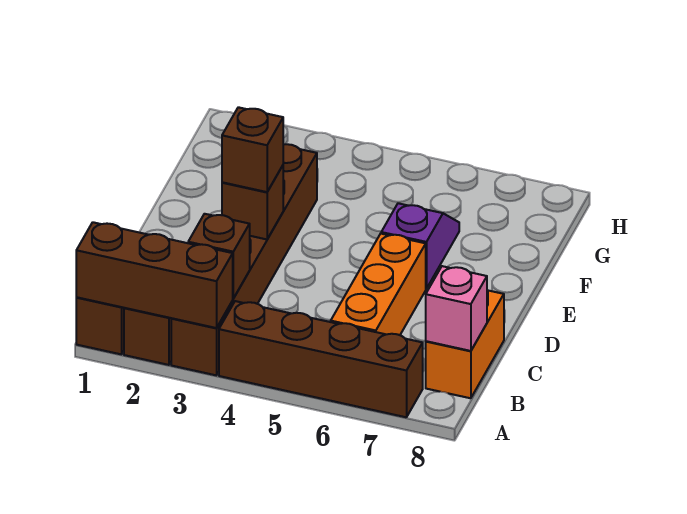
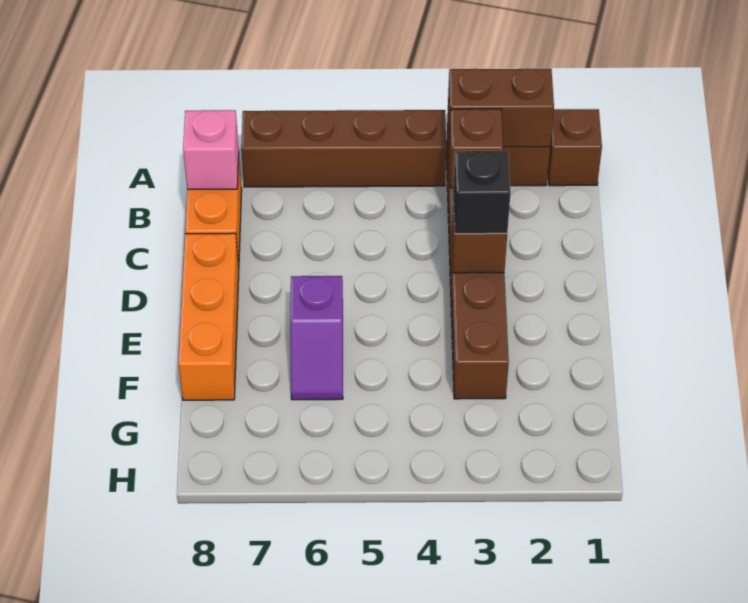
brown 1x3 brick [76,222,233,328] -> brown 1x2 brick [448,68,554,147]
orange 1x3 brick [331,234,426,335] -> orange 1x3 brick moved to [178,233,239,400]
brown 1x1 brick [222,107,283,192] -> black 1x1 brick [453,151,511,234]

